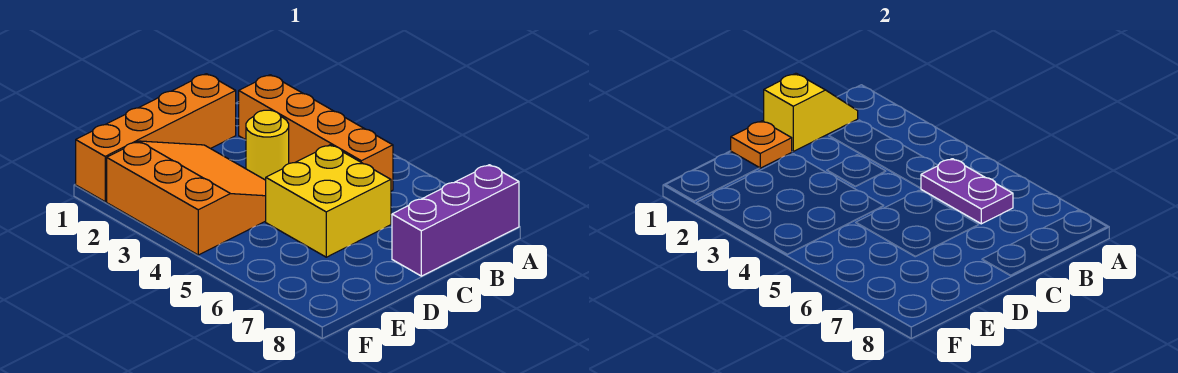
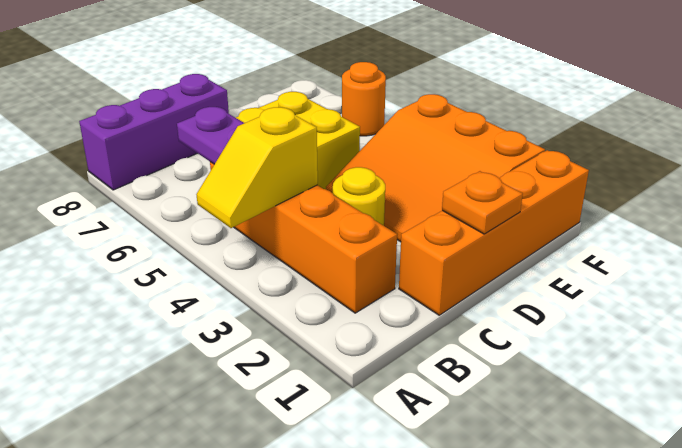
yellow 1x2 slope [764,73,858,151] -> yellow 1x2 slope moved to [197,107,318,228]
none -> orange 1x1 round brick [342,62,386,136]

